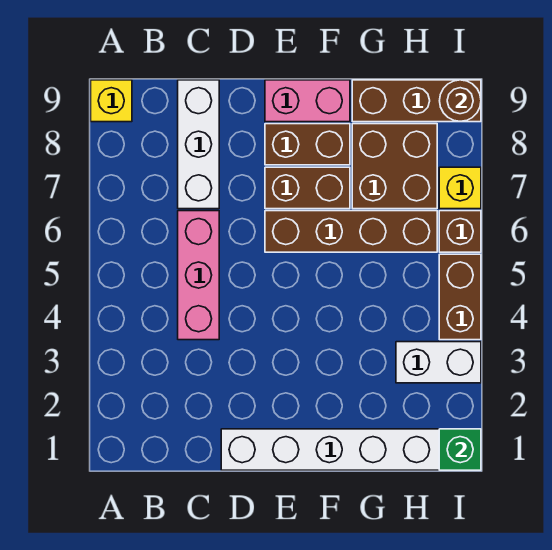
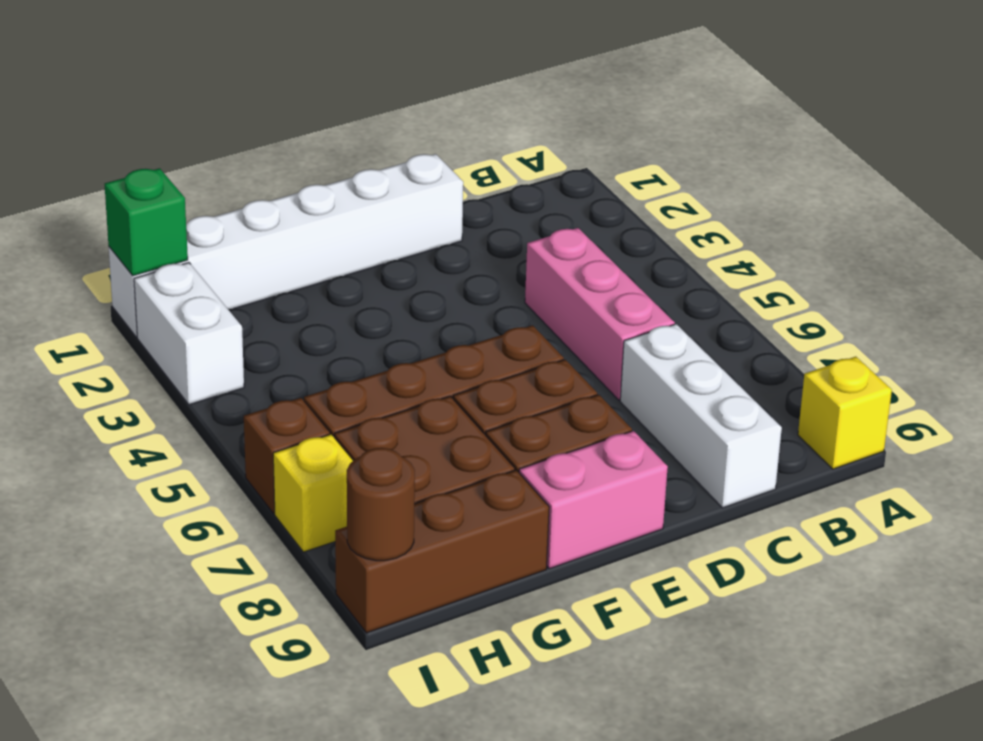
white 1x2 brick [396,342,481,383] -> white 1x2 brick turned to [134,262,244,405]
brown 1x2 brick [439,254,481,340] -> none

